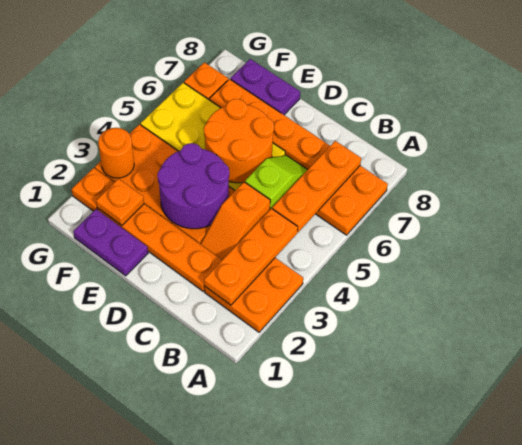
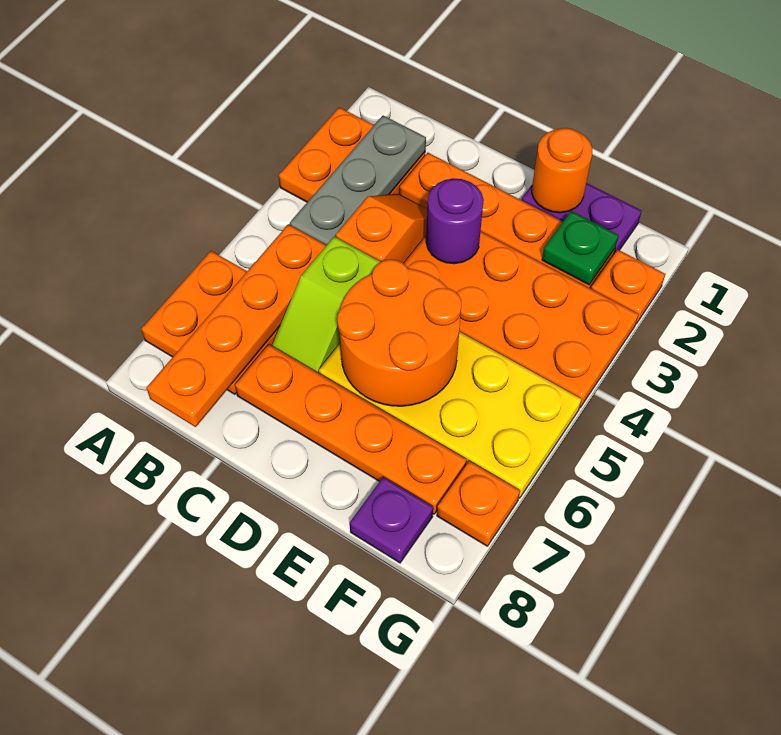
orange 1x3 plate [204,208,298,305] -> grey 1x3 plate [290,116,426,245]
orange 1x3 plate [272,141,361,232] -> orange 1x4 plate [146,224,326,427]
purple 2x2 round brick [157,143,229,229] -> purple 1x1 round brick [426,178,484,264]
purple 1x2 plate [231,59,300,115] -> purple 1x1 plate [350,477,433,563]
orange 1x1 plate [96,179,144,225] -> green 1x1 plate [542,211,618,285]
orange 1x1 round brick [98,128,134,178] -> orange 1x1 round brick moved to [532,128,592,213]

